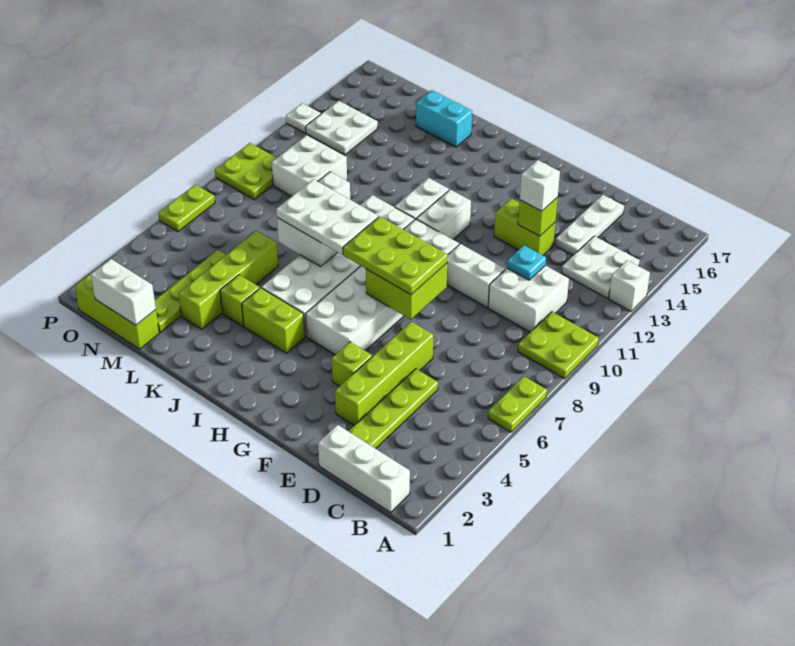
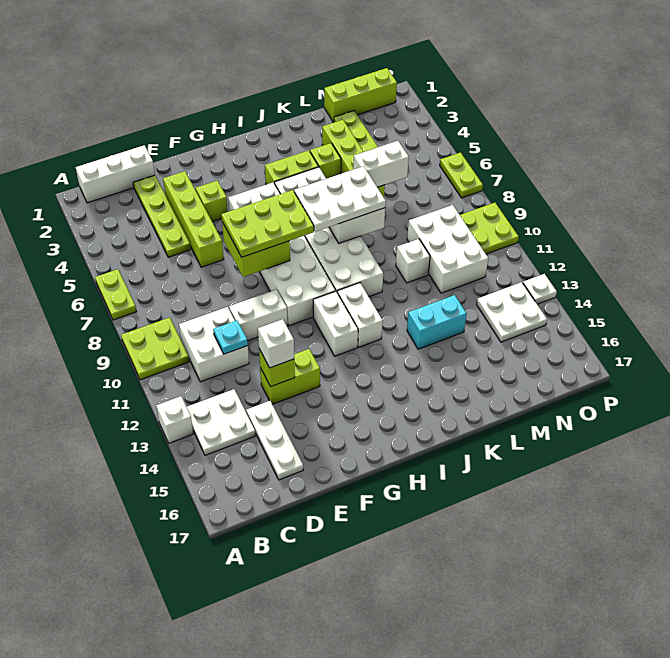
cyan 1x2 brick [416,90,472,147] -> cyan 1x2 brick moved to [407,295,467,349]
white 1x2 brick [91,259,156,325] -> white 1x2 brick moved to [353,141,409,187]
white 2x2 brick [272,135,347,196] -> white 2x3 brick [407,205,488,293]

